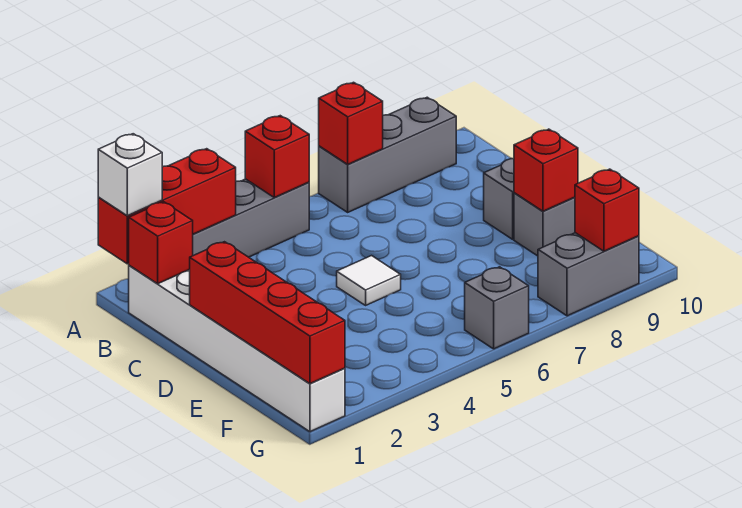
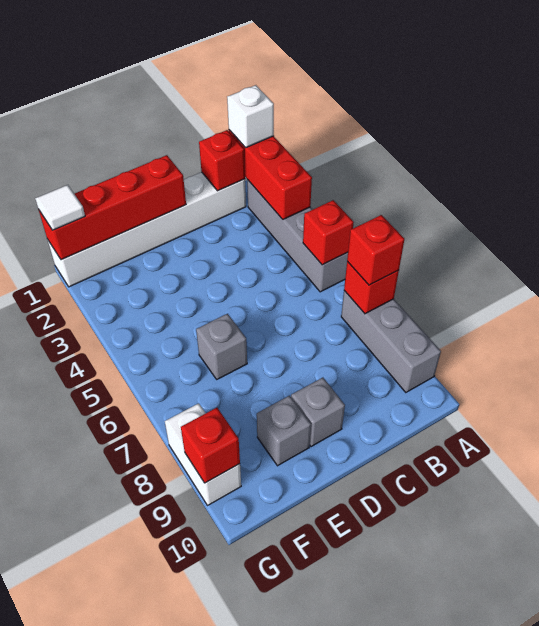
white 1x1 tile [337,256,401,305] -> white 1x1 tile moved to [35,185,85,230]
red 1x1 brick [514,129,578,211] -> red 1x1 brick moved to [347,215,404,285]
grey 1x1 brick [465,267,529,349] -> grey 1x1 brick moved to [196,314,247,379]
grey 1x2 brick [538,233,639,316] -> white 1x2 brick [165,403,241,506]

